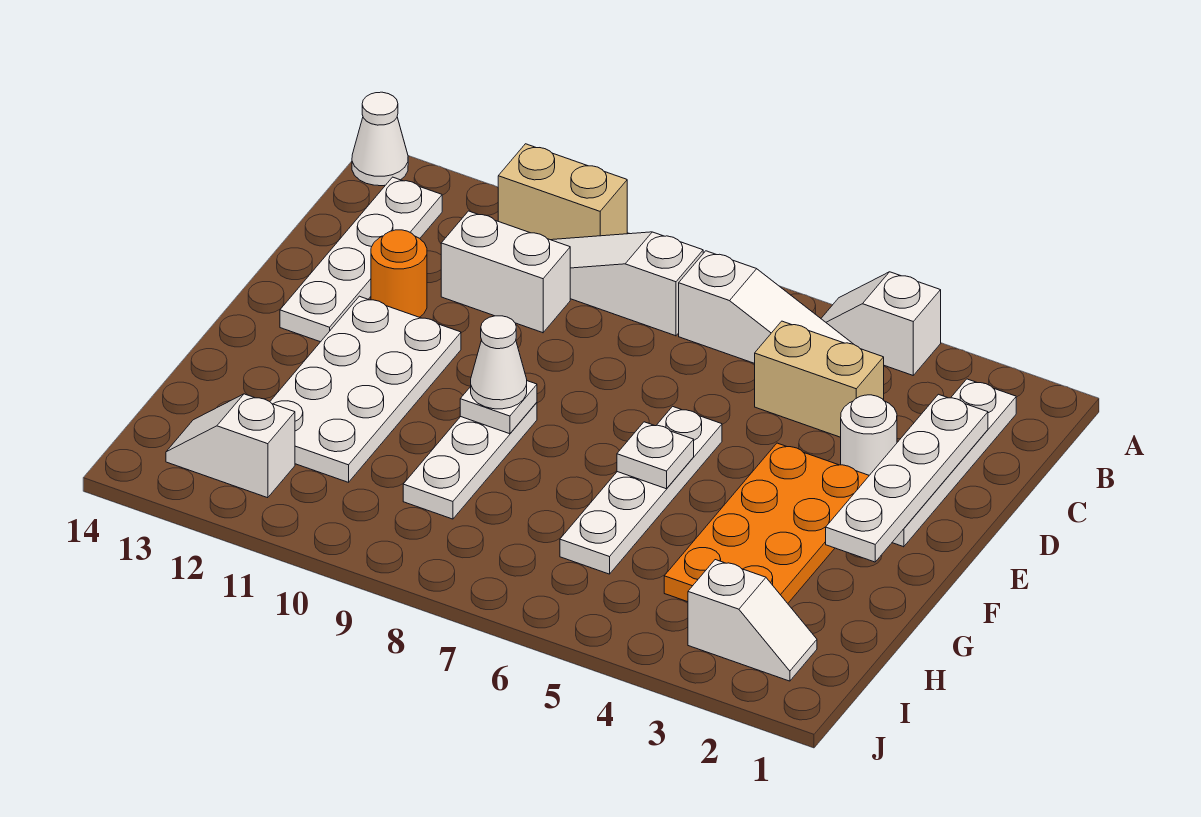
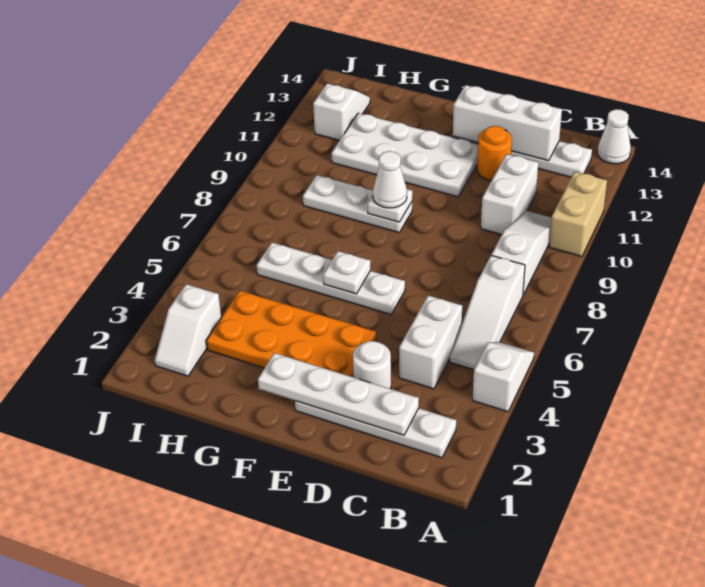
tan 1x2 brick [755,321,884,437] -> white 1x2 brick [399,295,462,389]
none -> white 1x3 brick [453,85,562,161]

